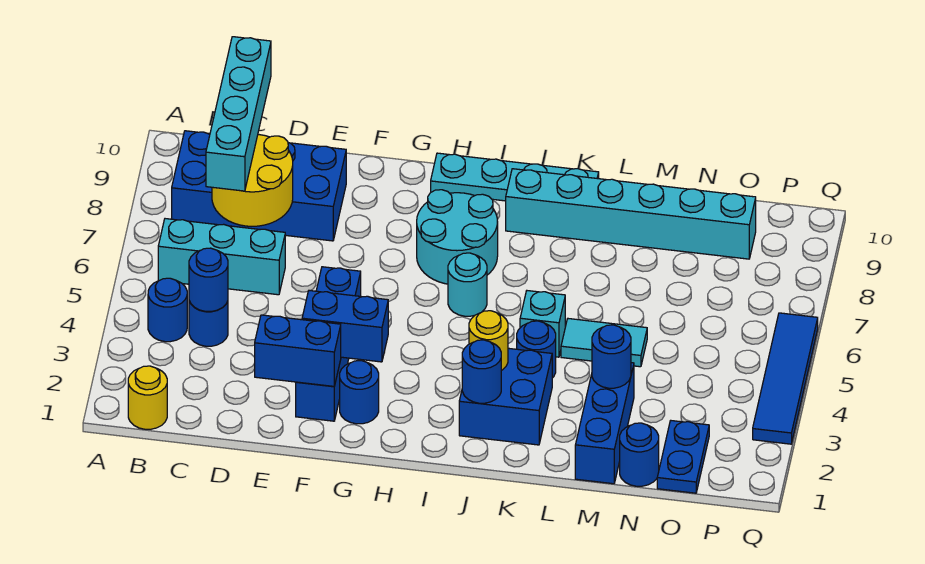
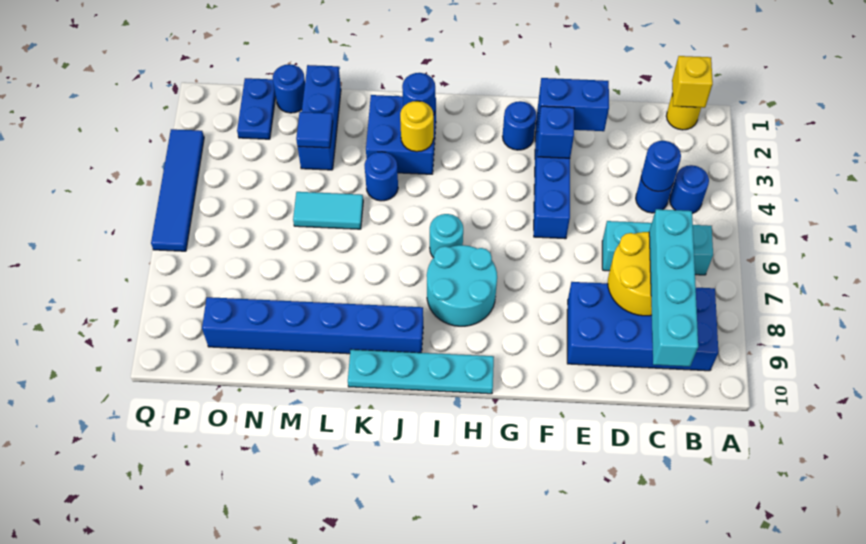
none -> yellow 1x1 brick [672,56,713,108]
blue 1x2 brick [302,291,388,362] -> blue 1x1 brick [537,106,574,158]
cyan 1x6 brick [506,169,756,259] -> blue 1x6 brick [202,297,423,354]
cyan 1x1 brick [520,291,565,357] -> none
blue 1x1 round brick [592,325,631,388] -> blue 1x1 tile [296,112,333,148]

